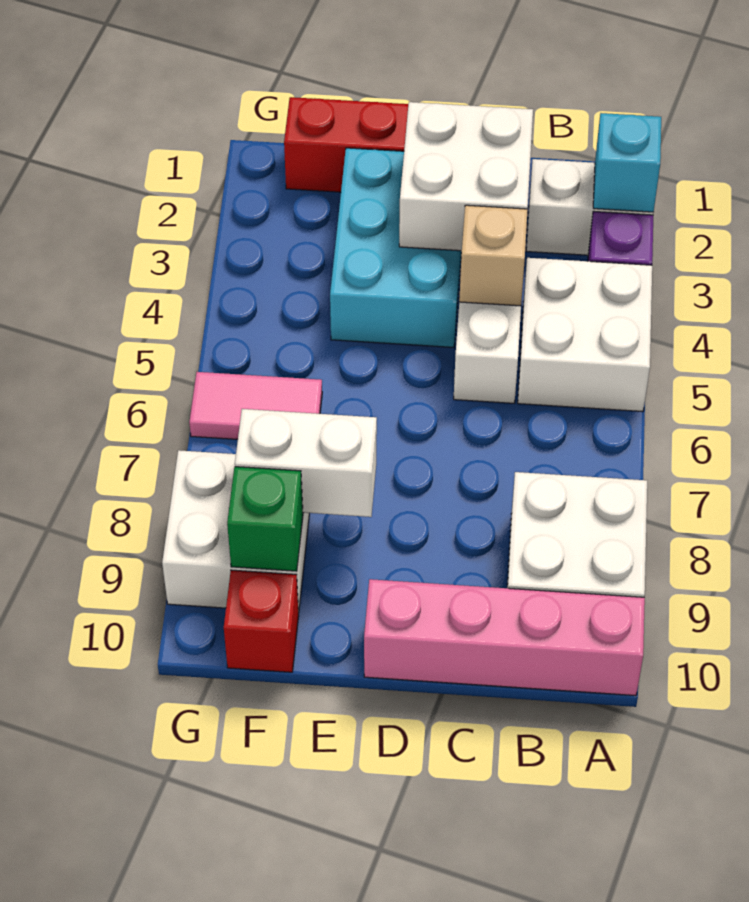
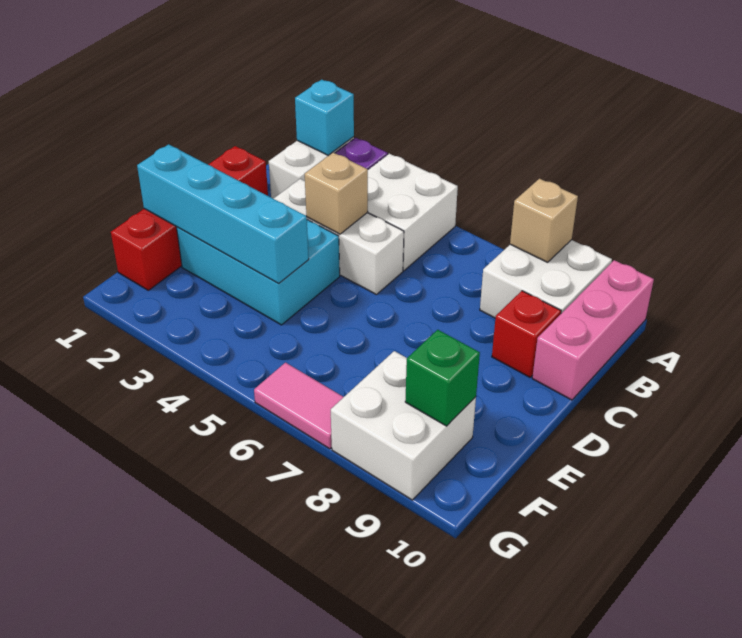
none -> tan 1x1 brick [510,179,578,262]
pink 1x4 brick [364,579,645,696] -> pink 1x3 brick [532,260,654,400]
white 2x2 brick [399,102,533,251] -> none
none -> cyan 1x4 brick [137,144,309,284]
white 1x2 brick [235,409,377,517] -> none
pink 1x2 tile [189,372,322,439] -> pink 1x2 tile turned to [254,363,343,449]
red 1x1 brick [224,570,299,672] -> red 1x1 brick moved to [492,291,561,377]

